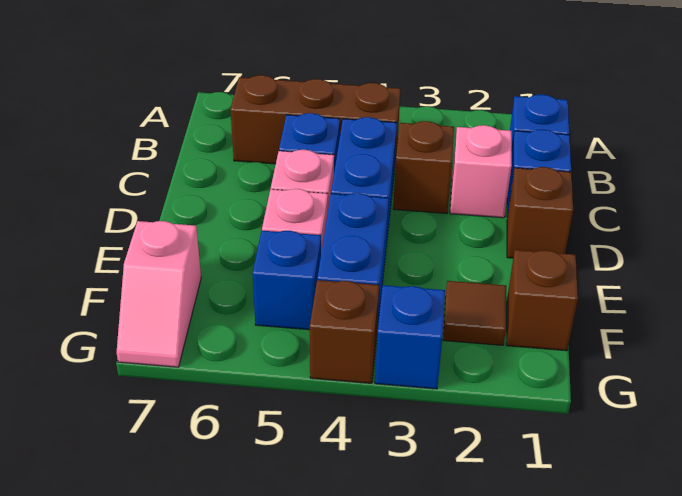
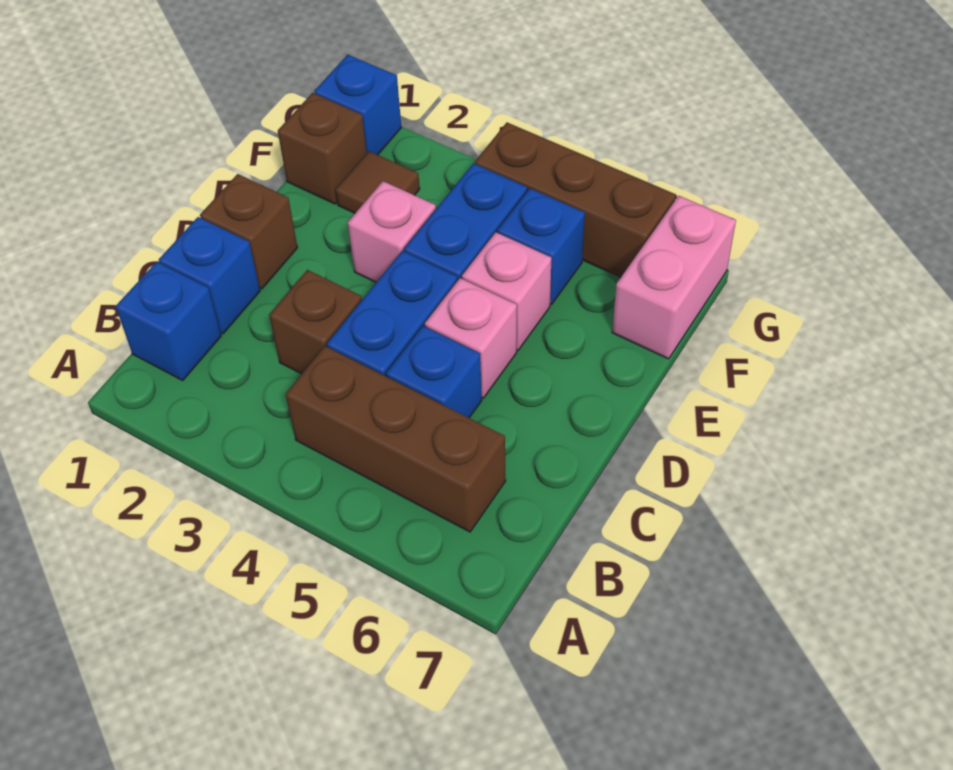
pink 1x1 brick [450,125,512,218] -> pink 1x1 brick moved to [348,181,436,282]
pink 1x2 slope [117,221,201,367] -> pink 1x2 brick [612,196,736,359]
blue 1x1 brick [375,285,445,389] -> blue 1x1 brick moved to [314,55,401,155]
brown 1x1 brick [310,280,379,383] -> brown 1x3 brick [475,123,676,277]

